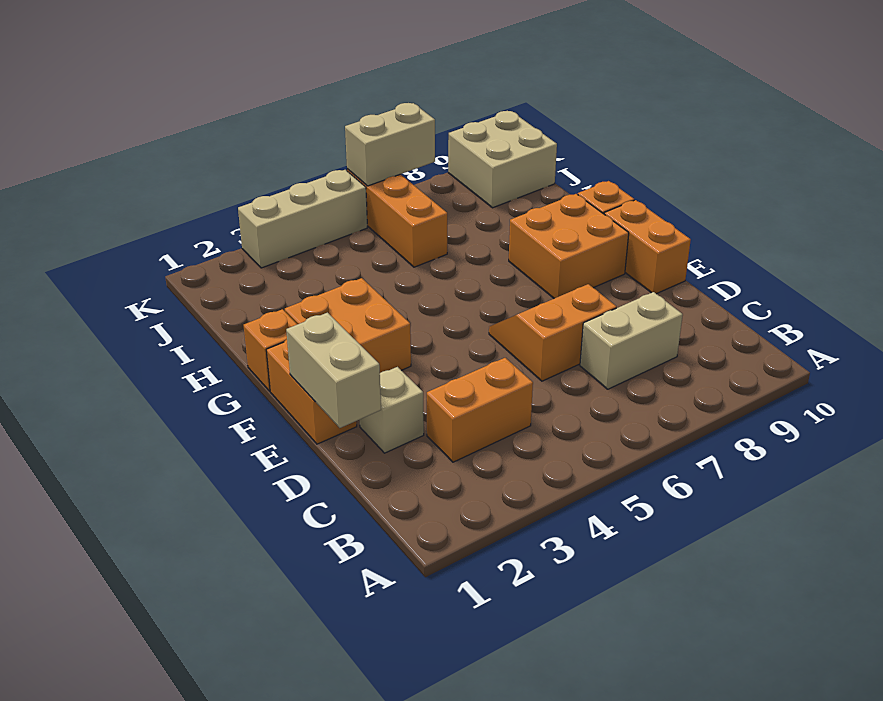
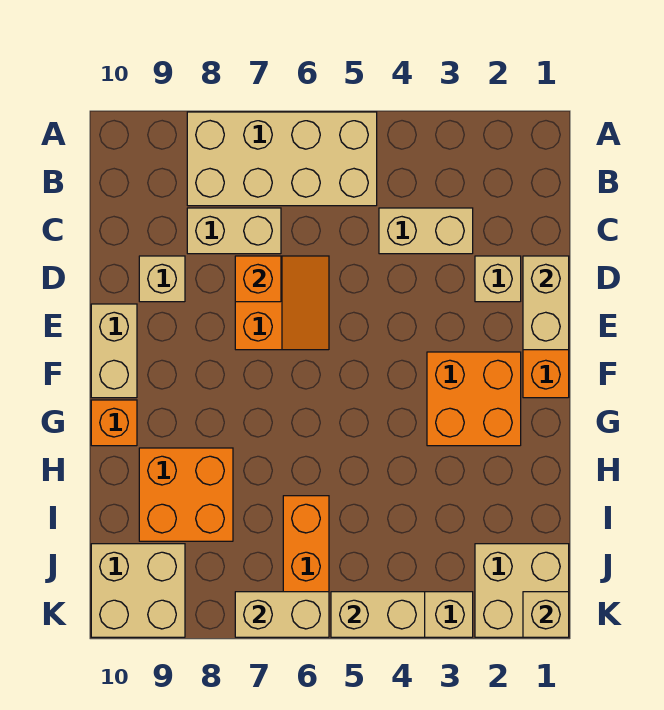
none -> tan 2x4 brick [187,112,377,206]
orange 1x2 brick [427,358,533,462] -> tan 1x2 brick [379,208,473,254]
orange 2x2 slope [489,284,617,381] -> orange 2x2 slope turned to [235,256,329,350]
none -> tan 1x1 brick [139,256,185,302]
orange 1x2 brick [604,200,691,294] -> tan 1x2 brick [91,304,137,398]
orange 2x2 brick [509,194,629,298] -> orange 2x2 brick moved to [139,448,233,541]
orange 1x1 brick [244,309,297,391] -> orange 1x1 brick moved to [235,256,281,302]
none -> tan 2x2 brick [475,544,569,637]
none -> tan 1x1 brick [523,592,569,637]
none -> tan 1x2 brick [331,592,425,637]

